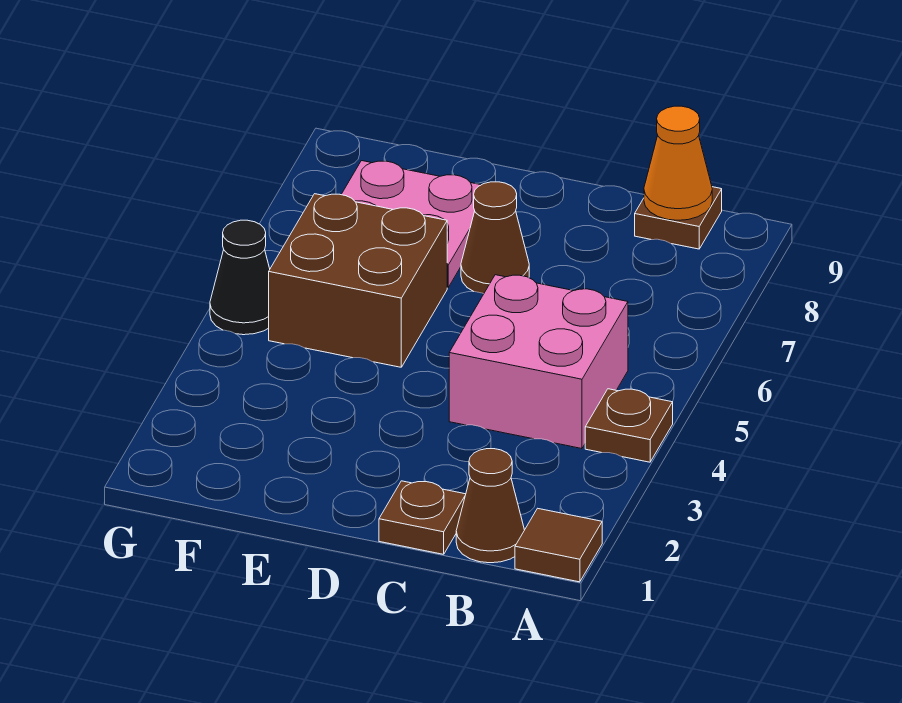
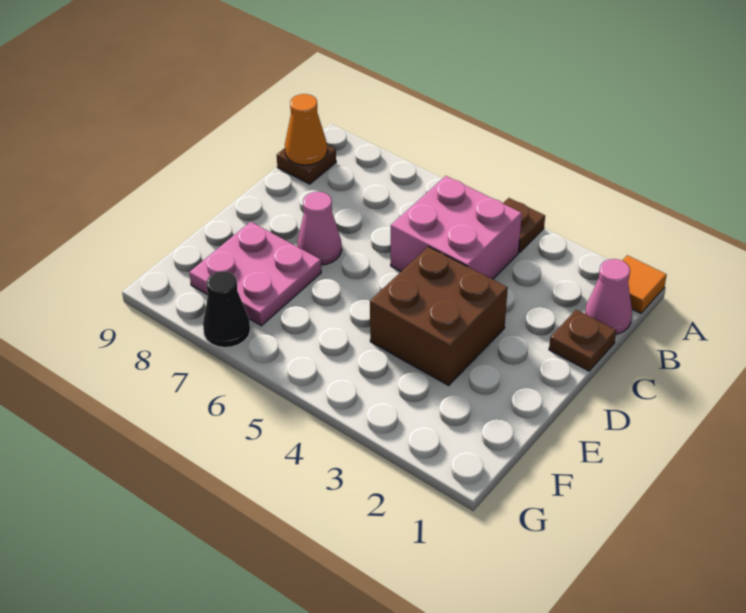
brown 1x1 tile [515,508,602,582] -> orange 1x1 tile [622,255,667,313]
brown 1x1 cone [456,449,524,563] -> pink 1x1 cone [585,259,632,334]
brown 1x1 cone [461,182,529,294] -> pink 1x1 cone [297,192,342,265]
brown 2x2 brick [269,194,447,367] -> brown 2x2 brick moved to [370,247,508,385]
black 1x1 cone [210,220,270,335] -> black 1x1 cone moved to [203,271,250,348]

